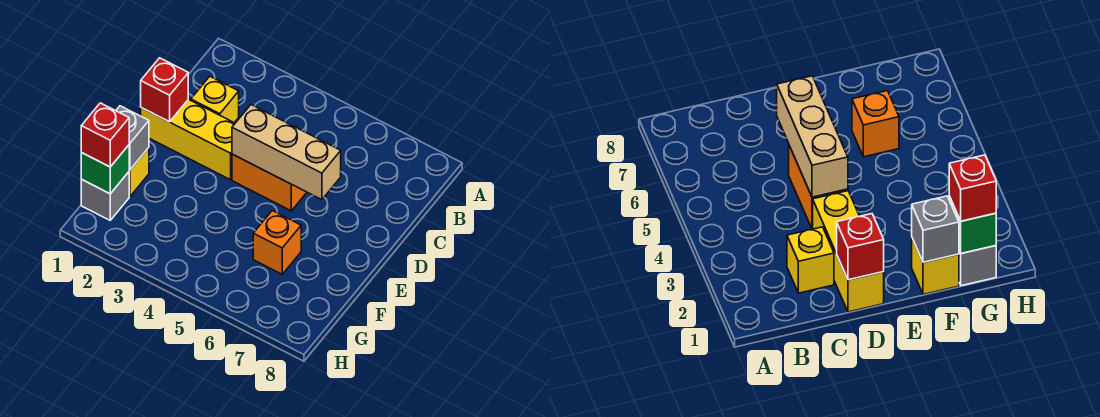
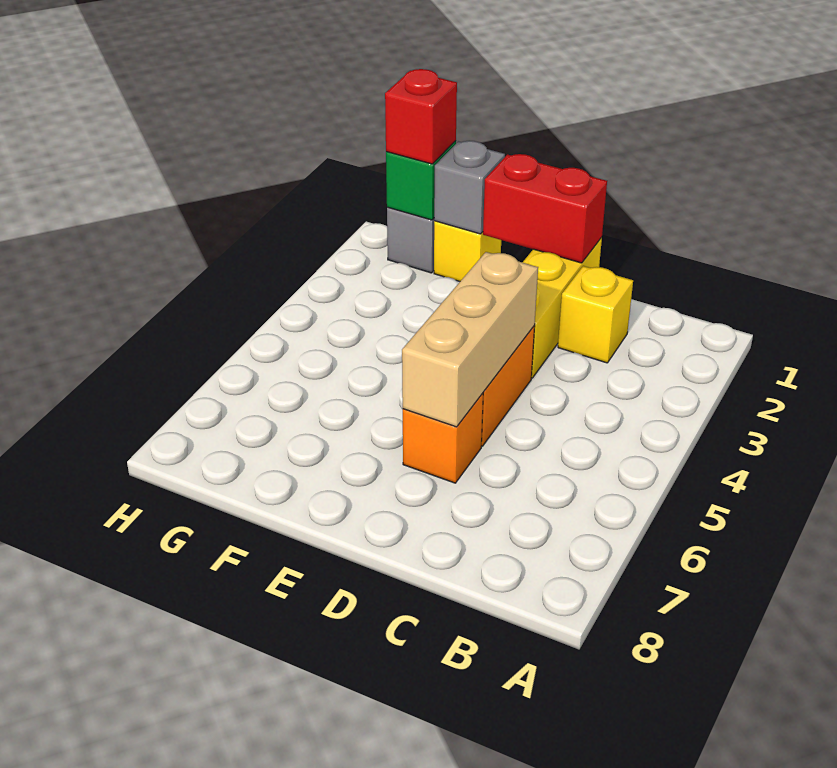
red 1x1 brick [141,58,188,122] -> red 1x2 brick [483,154,607,263]
orange 1x1 brick [253,211,301,274] -> orange 1x1 brick moved to [403,393,483,483]

